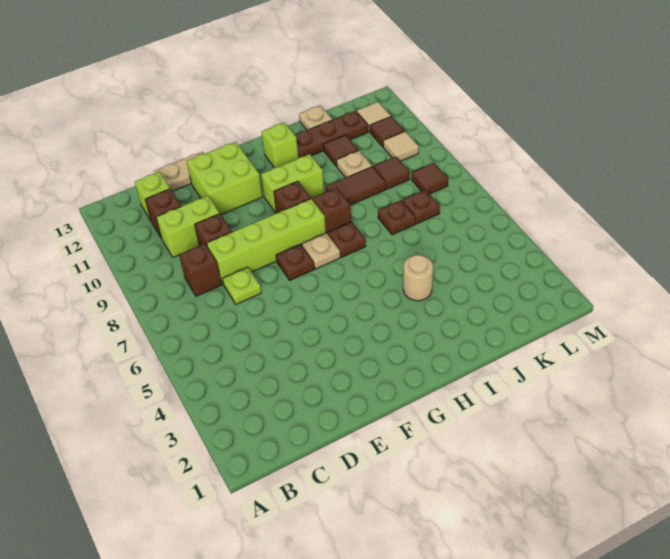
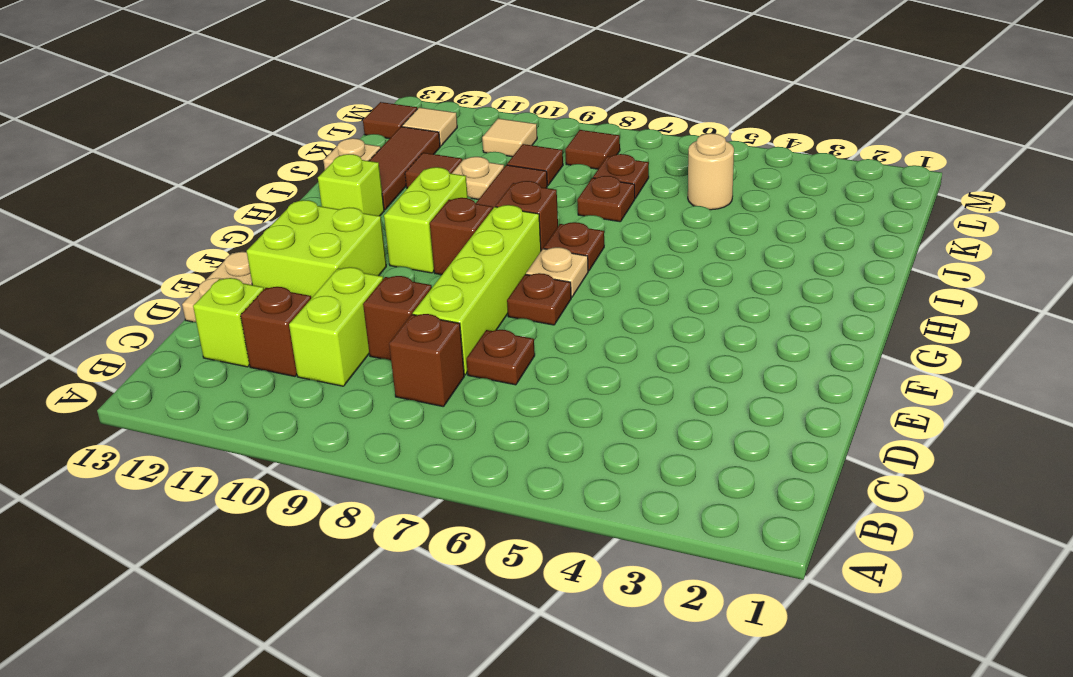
lime 1x1 plate [222,267,262,304] -> brown 1x1 plate [466,330,535,385]
tan 1x1 round brick [403,255,433,301] -> tan 1x1 round brick moved to [688,133,734,210]
brown 1x3 plate [295,111,368,158] -> brown 1x3 tile [369,127,440,210]
brown 1x1 tile [370,116,405,147] -> brown 1x1 tile moved to [363,102,417,139]

